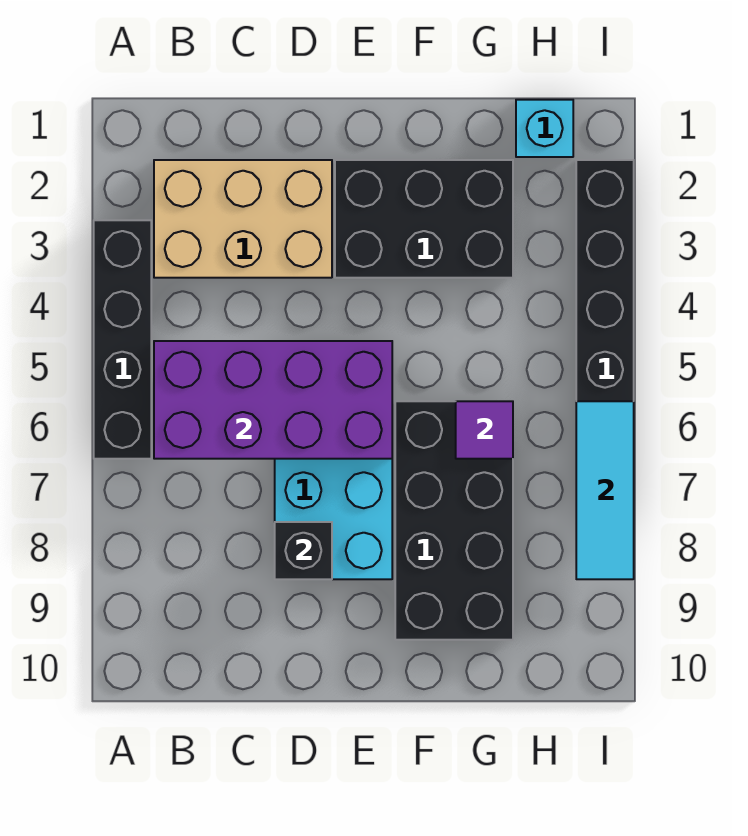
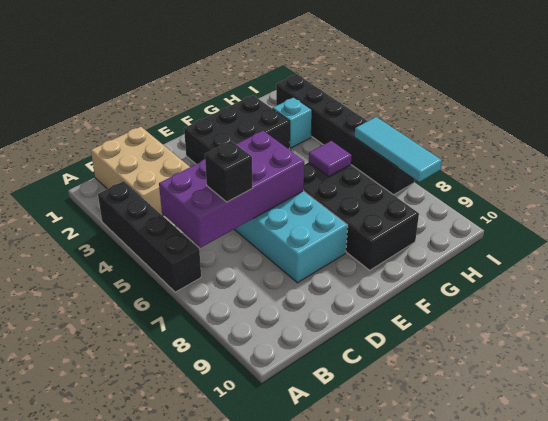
tan 2x3 brick [154,160,332,278] -> tan 2x3 brick turned to [91,127,190,215]
black 1x1 brick [275,522,332,579] -> black 1x1 brick moved to [205,141,253,202]
cyan 1x1 brick [516,100,573,157] -> cyan 1x1 brick moved to [273,97,312,148]

